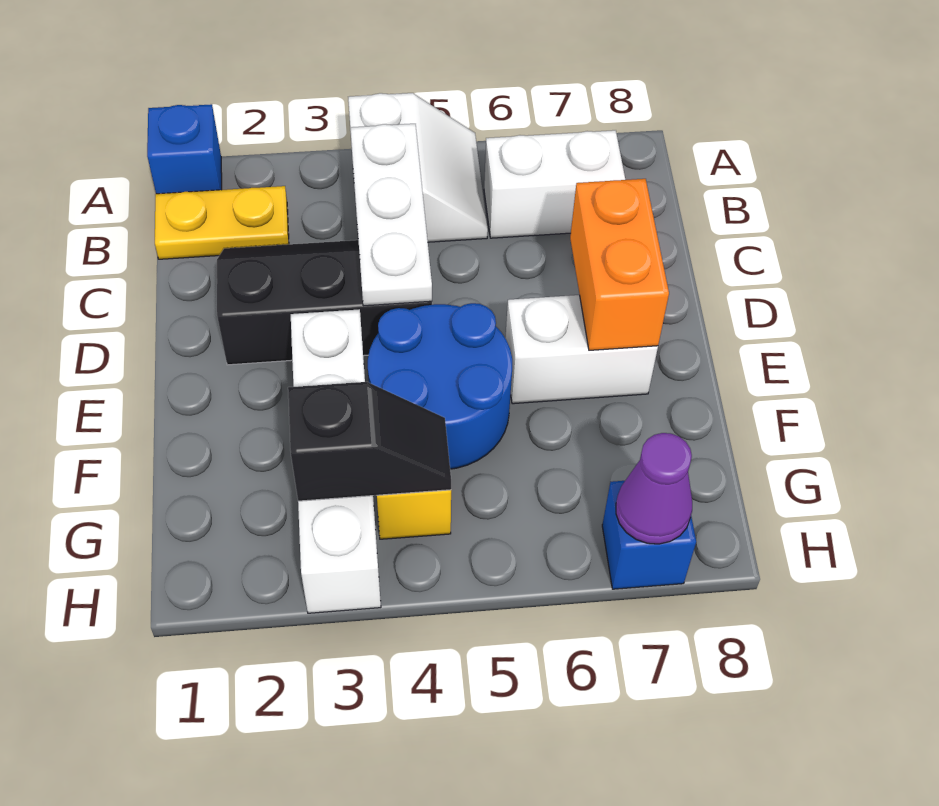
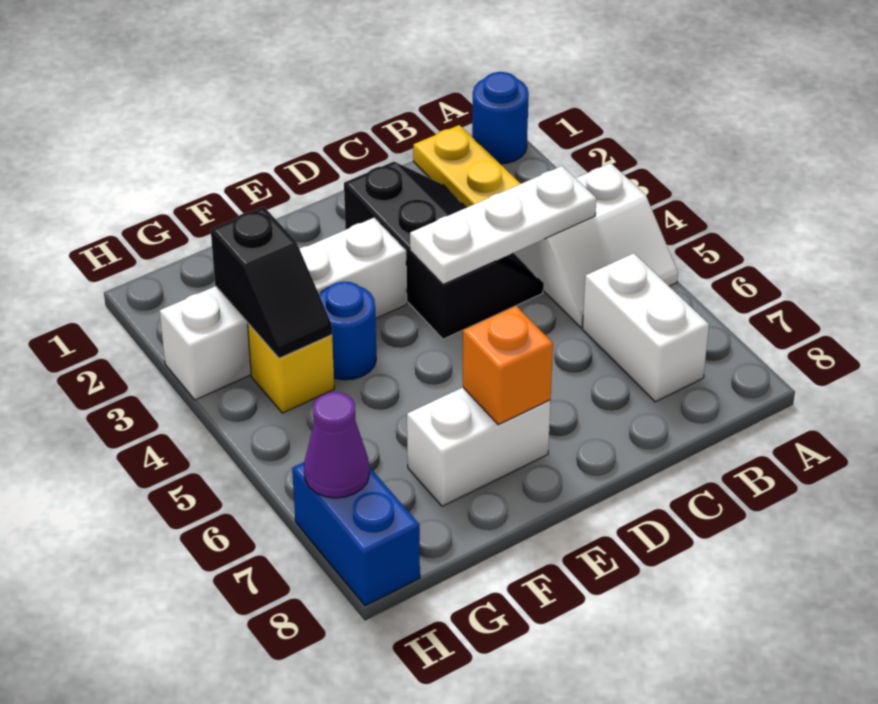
blue 1x1 brick [147,104,222,194] -> blue 1x1 round brick [472,72,529,164]
orange 1x2 brick [570,179,669,350] -> orange 1x1 brick [463,306,553,425]
blue 2x2 round brick [368,303,512,469] -> blue 1x1 round brick [319,281,376,380]
white 1x2 brick [505,295,658,404] -> white 1x2 brick turned to [407,387,551,506]
blue 1x1 brick [602,481,696,589] -> blue 1x2 brick [292,462,420,606]

